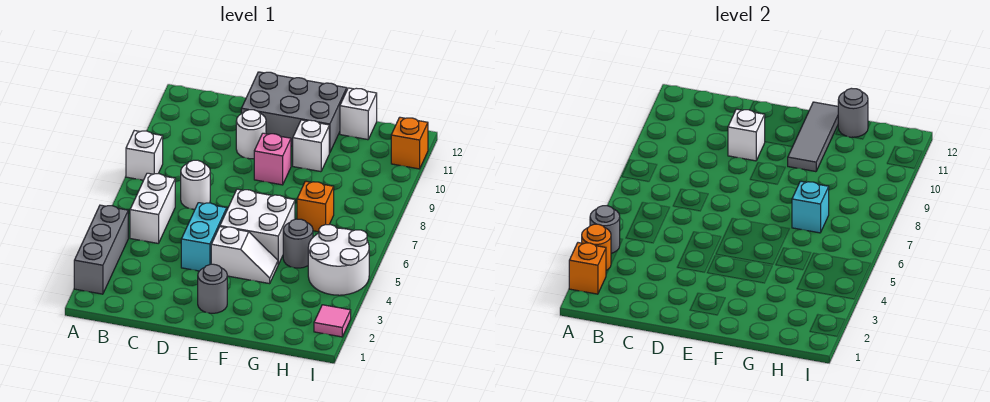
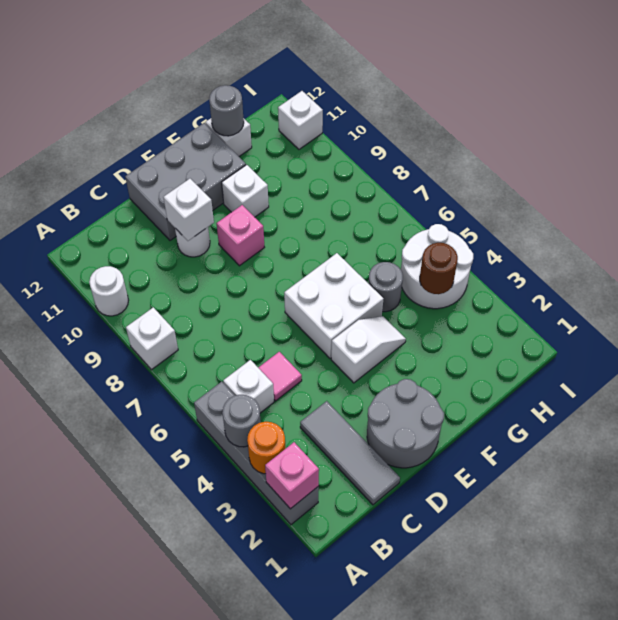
grey 1x3 brick [74,205,128,294] -> grey 1x4 brick [194,381,319,525]
orange 1x1 brick [569,243,606,294] -> pink 1x1 brick [265,442,319,509]
white 1x2 brick [130,173,175,243] -> white 1x1 brick [223,360,274,413]
white 1x1 round brick [181,160,210,209] -> white 1x1 round brick moved to [89,266,129,316]
cyan 1x2 brick [181,203,227,271] -> none
grey 1x1 round brick [198,264,227,313] -> grey 2x2 round brick [367,379,444,468]
grey 1x3 tile [788,102,838,172] -> grey 1x3 tile moved to [300,401,400,505]
orange 1x1 brick [297,181,334,232] -> none
cyan 1x1 brick [792,181,829,233] -> none
none -> brown 1x1 round brick [420,243,458,294]
pink 1x1 tile [314,305,351,337] -> pink 1x1 tile moved to [258,352,302,401]
orange 1x1 brick [391,117,428,169] -> white 1x1 brick [278,91,323,149]

